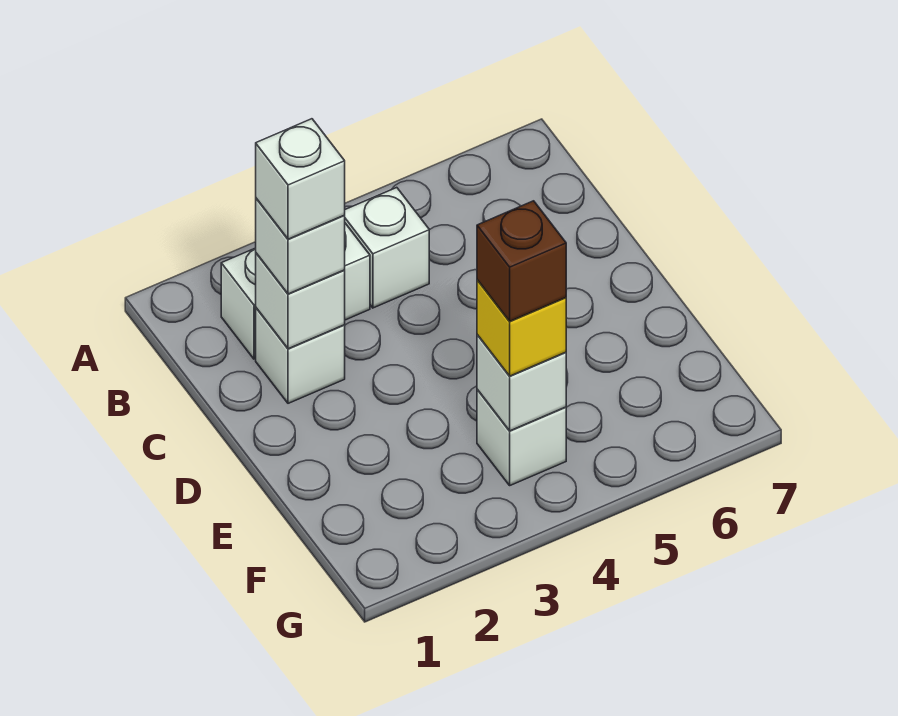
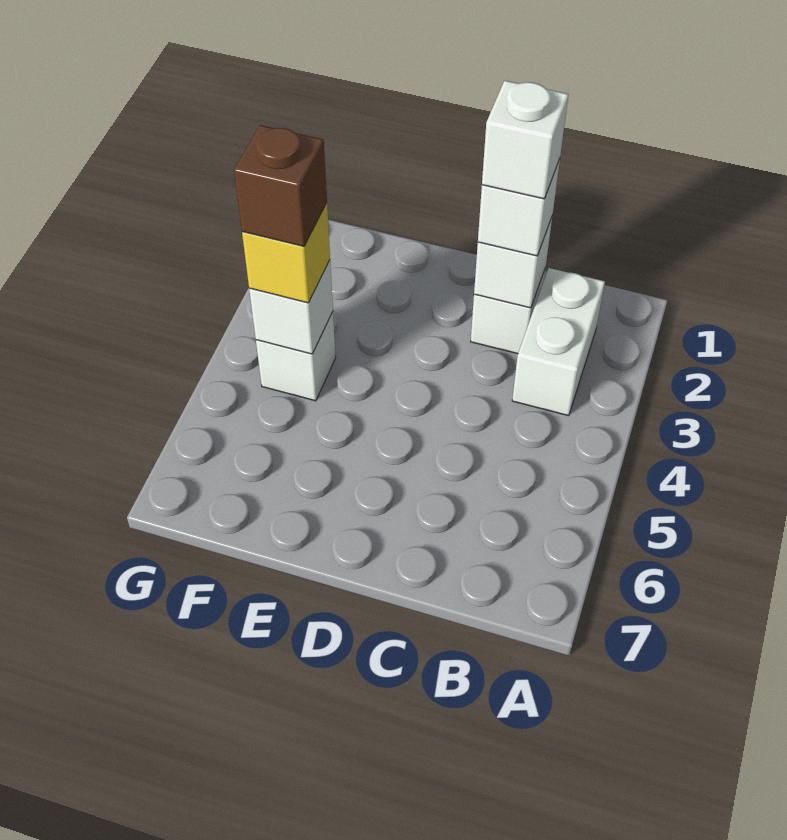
white 1x1 brick [344,188,429,308] -> none

